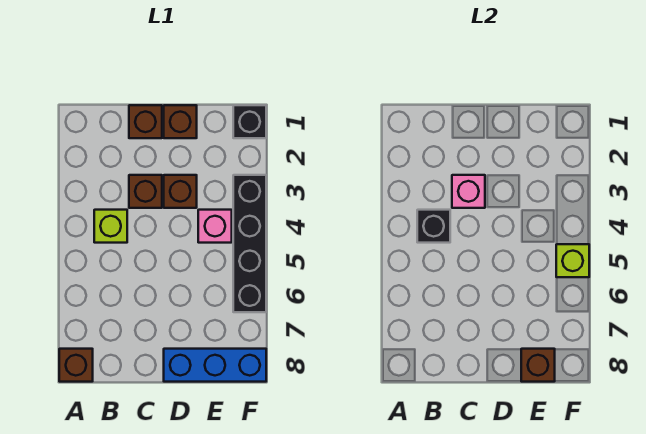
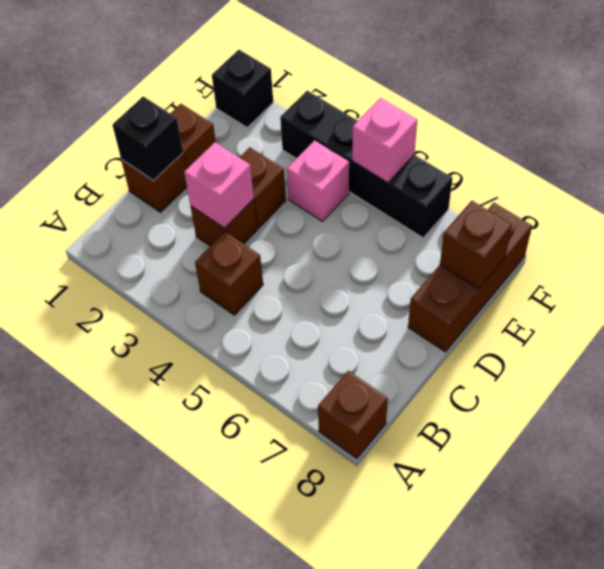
lime 1x1 brick [94,210,127,243] -> brown 1x1 brick [195,232,263,315]
black 1x1 brick [417,210,450,243] -> black 1x1 brick moved to [113,96,183,181]
blue 1x3 brick [164,349,266,382] -> brown 1x3 brick [408,203,532,352]
lime 1x1 brick [556,244,589,277] -> pink 1x1 brick [352,98,417,183]

